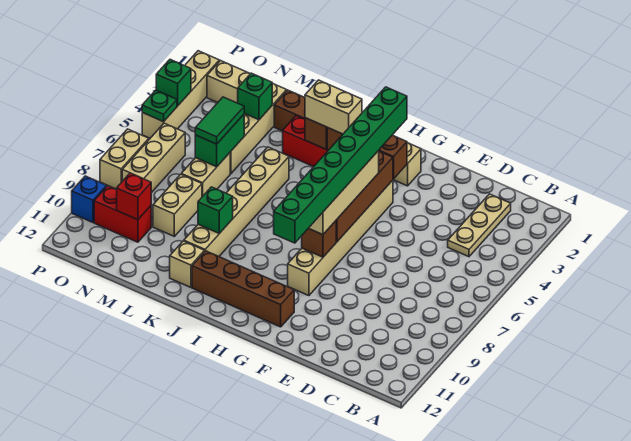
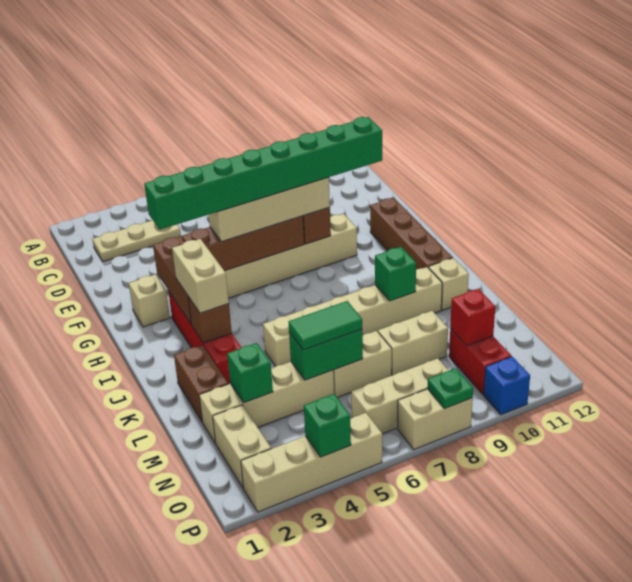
green 1x1 plate [142,90,177,122] -> green 1x1 plate moved to [428,368,473,409]

